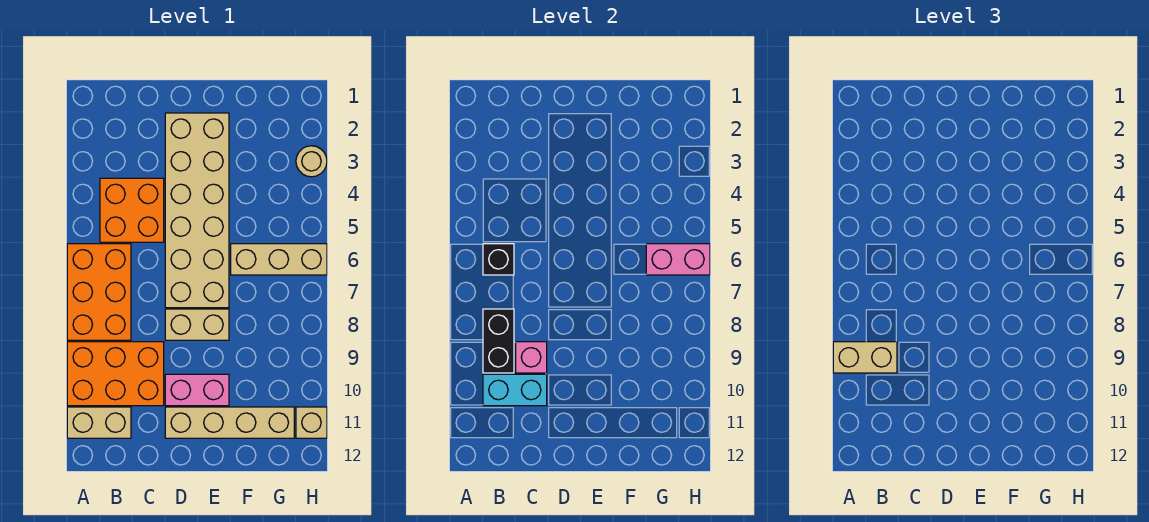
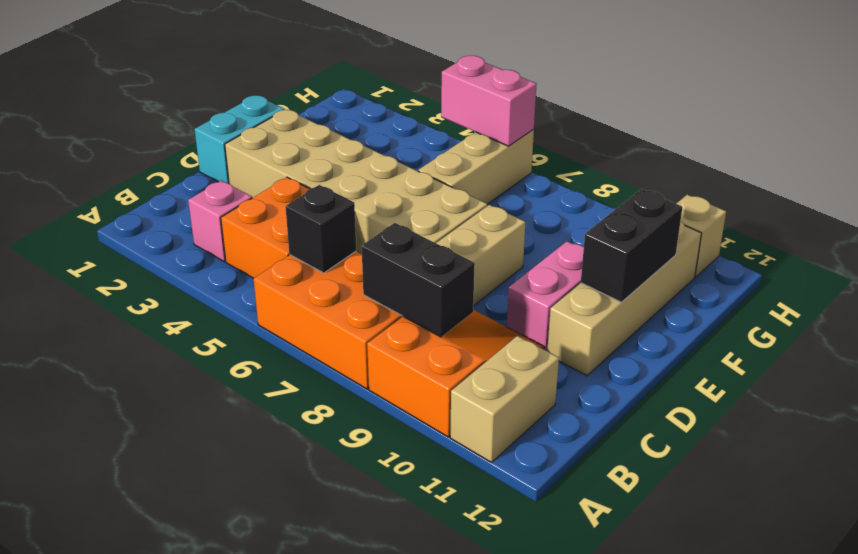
orange 2x3 brick [67,342,164,406] -> orange 2x3 slope [367,310,544,437]
tan 1x2 brick [833,342,897,373] -> none
cyan 1x2 brick [483,374,547,406] -> cyan 1x2 brick moved to [195,95,285,183]
pink 1x1 brick [516,342,547,373] -> pink 1x1 brick moved to [188,181,252,262]
none -> black 1x2 brick [581,189,682,302]
pink 1x2 brick [646,244,710,275] -> pink 1x2 brick turned to [441,56,536,146]
tan 1x1 round brick [296,146,327,177] -> none

